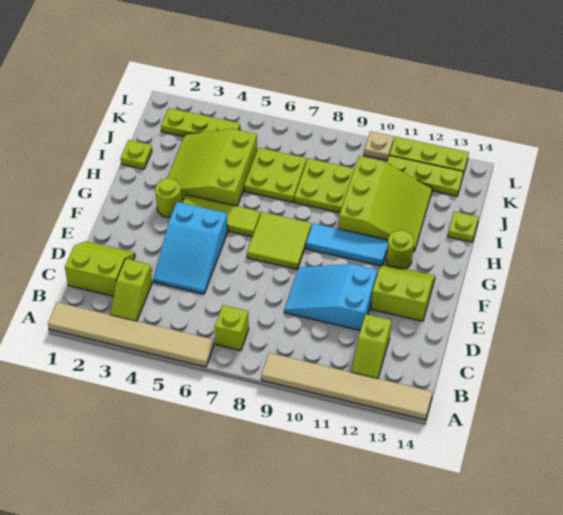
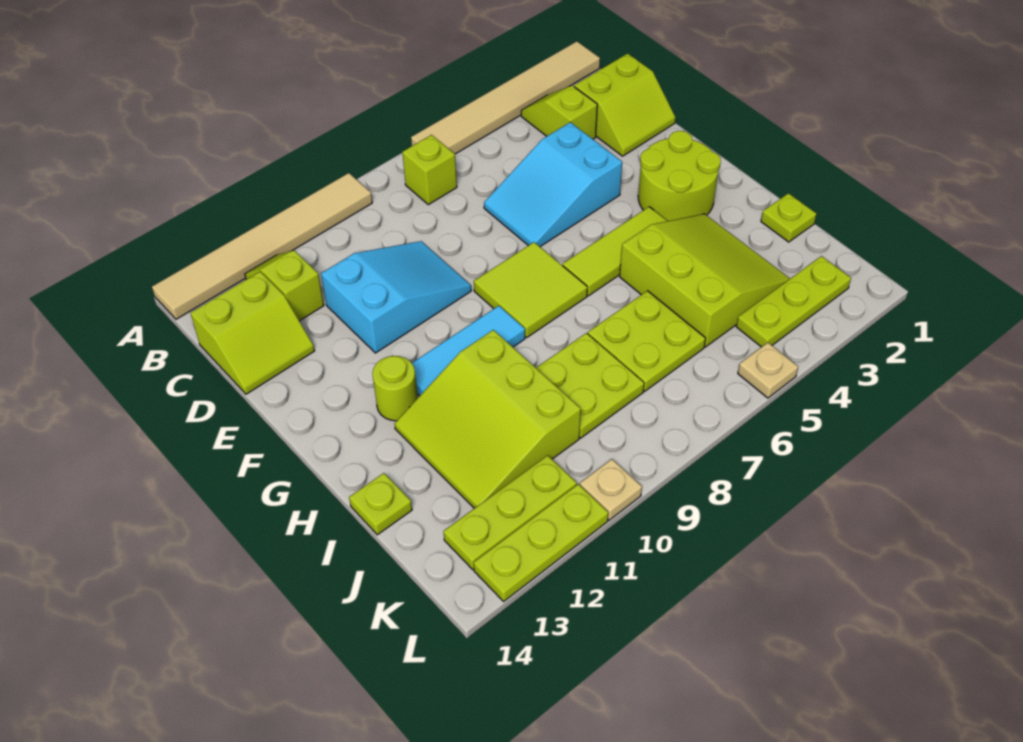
cyan 2x3 slope [154,202,228,294] -> cyan 2x3 slope turned to [484,122,622,247]
lime 2x2 slope [371,264,435,321] -> lime 2x2 slope moved to [191,272,315,394]
lime 1x1 round brick [155,178,182,217] -> lime 2x2 round brick [638,131,721,221]
none -> tan 1x1 plate [738,343,798,398]

